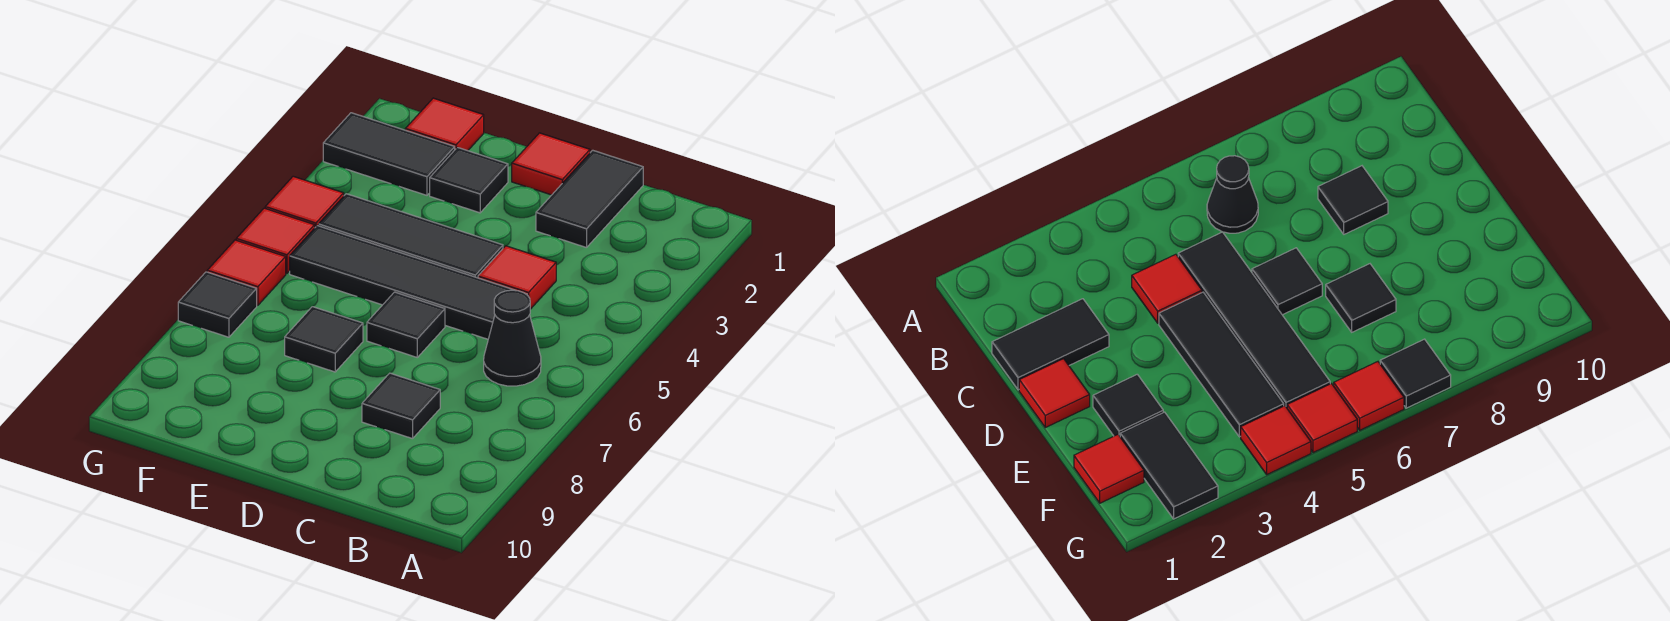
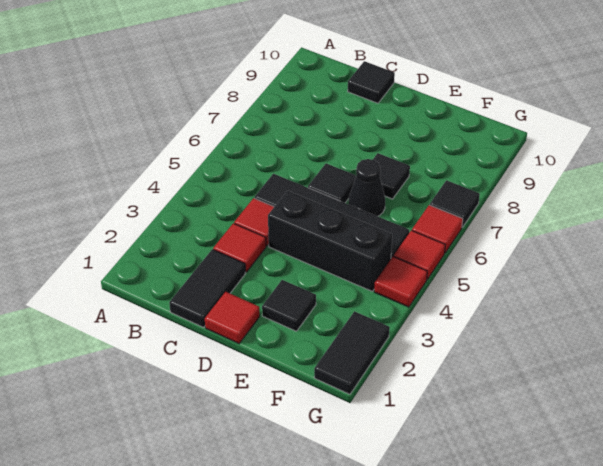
black 1x1 cone [484,290,541,386] -> black 1x1 cone moved to [349,159,385,216]
black 1x1 tile [362,373,440,439] -> black 1x1 tile moved to [348,61,395,103]
black 1x3 tile [319,194,503,278] -> black 1x3 brick [268,191,392,291]
red 1x1 tile [405,98,484,151] -> red 1x1 tile moved to [213,223,266,272]
black 1x2 tile [323,113,455,195] -> black 1x2 tile turned to [314,311,390,394]

